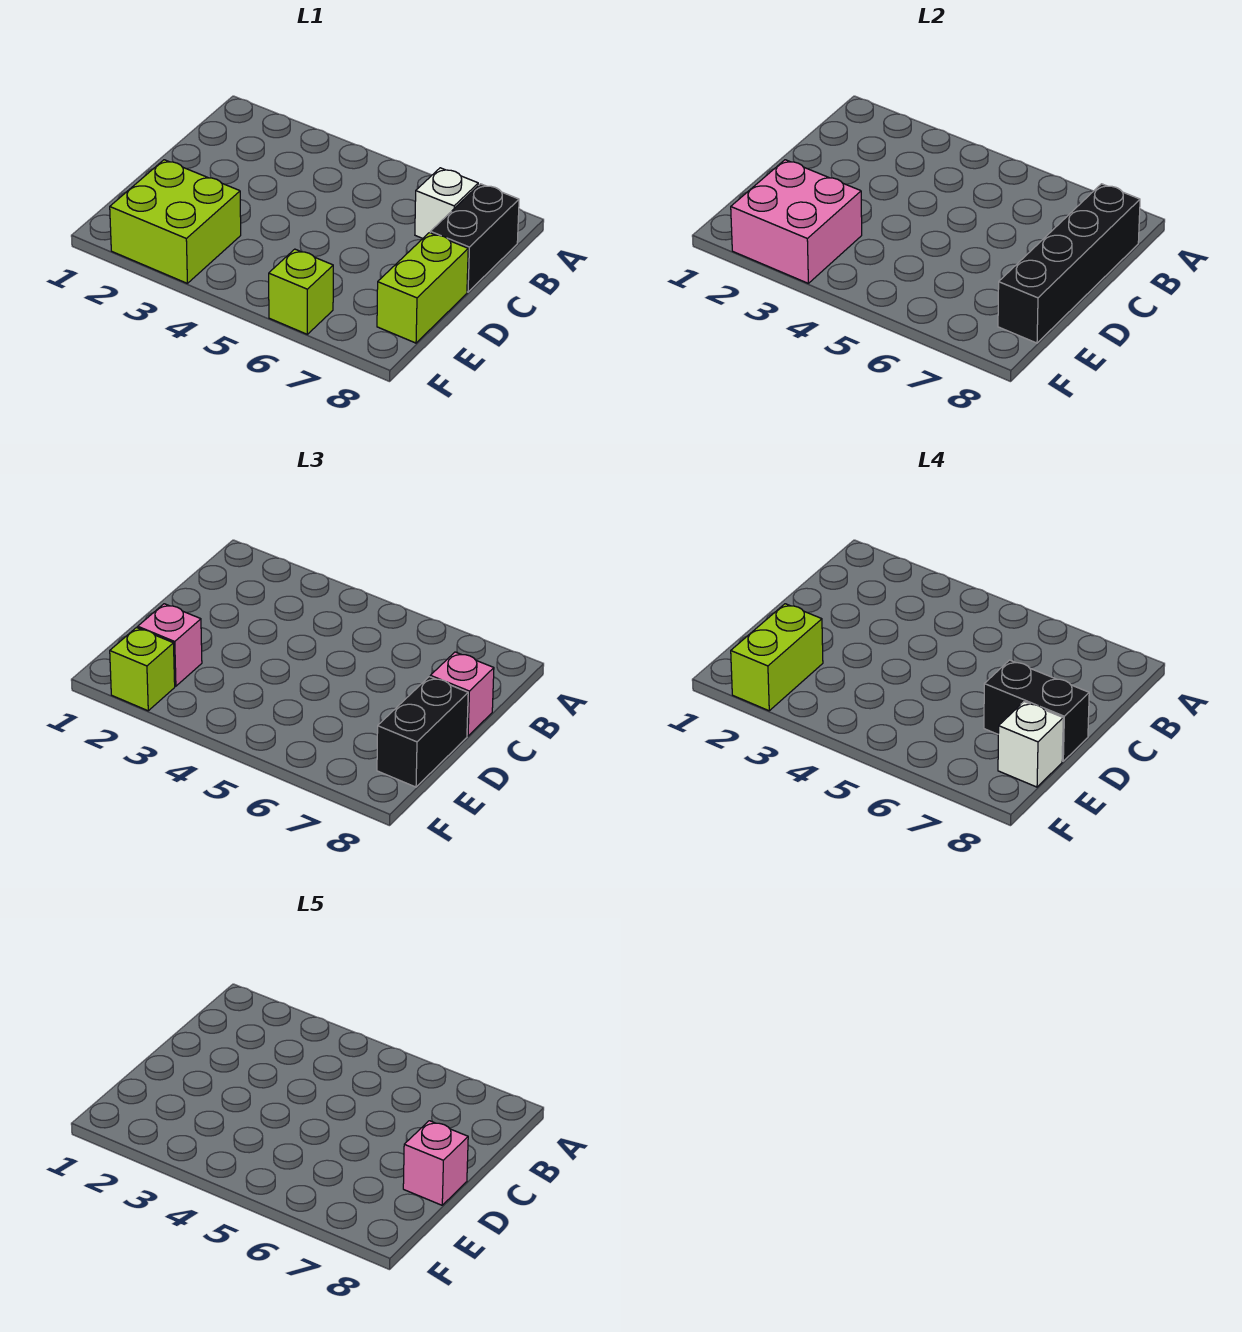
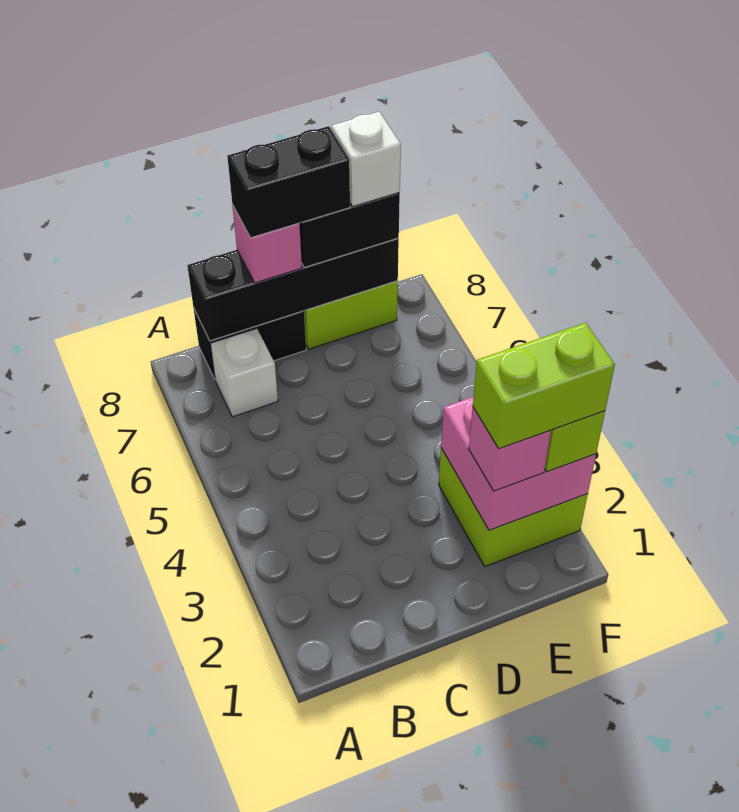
black 1x2 brick [984,660,1089,761] -> black 1x2 brick turned to [227,126,350,238]
pink 1x1 brick [403,1121,468,1205] -> none
lime 1x1 brick [269,249,333,334] -> none

